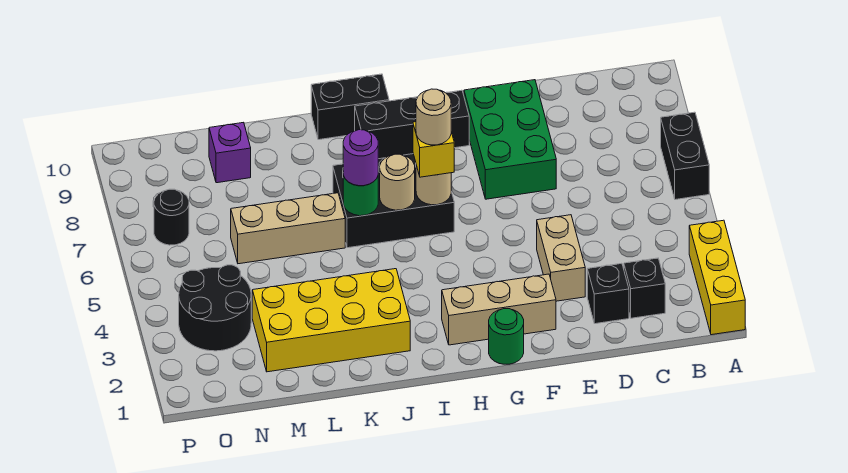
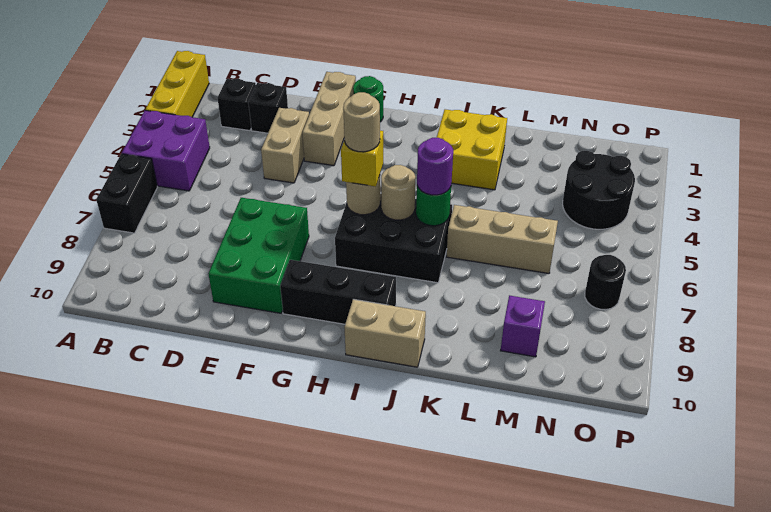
none -> purple 2x2 brick [122,110,210,191]
tan 1x3 brick [442,274,556,345] -> tan 1x3 brick turned to [302,72,356,166]
black 1x2 brick [311,74,389,140] -> tan 1x2 brick [344,299,426,367]
yellow 2x4 brick [252,269,410,372] -> yellow 2x2 brick [437,109,507,190]

